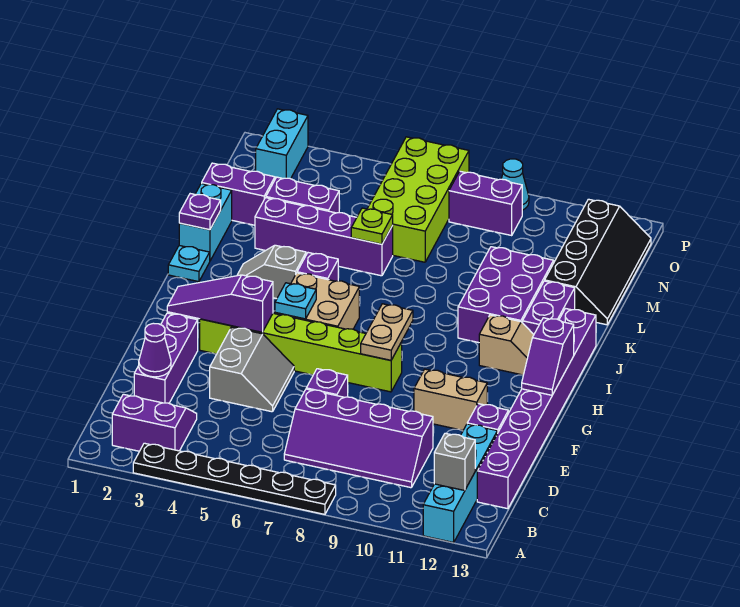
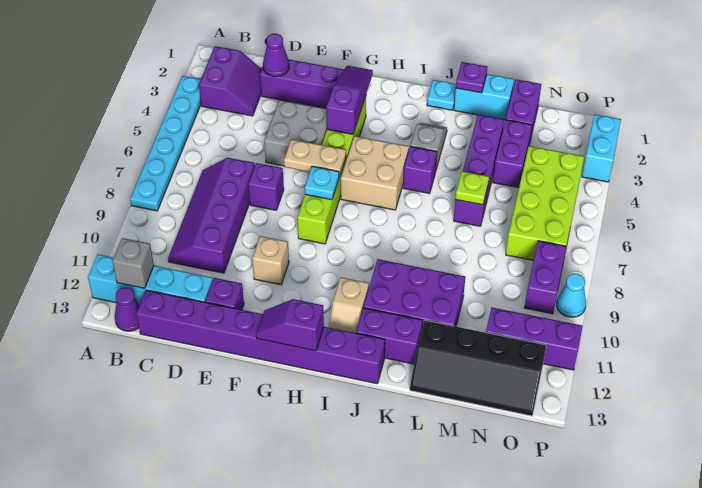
black 1x6 plate [133,443,336,514] -> cyan 1x6 plate [130,76,201,211]
none -> purple 1x1 cone [115,288,139,331]
grey 2x2 slope [210,327,294,412] -> grey 2x2 brick [264,100,327,166]
tan 1x2 brick [414,369,487,430] -> tan 1x1 brick [252,236,289,285]
tan 1x2 plate [361,304,413,360] -> tan 1x2 plate moved to [284,139,346,177]
cyan 1x1 plate [275,283,316,319] -> cyan 1x1 plate moved to [305,166,339,200]
lime 2x4 brick [367,137,469,262] -> lime 2x4 brick turned to [506,146,584,261]
none -> purple 1x3 brick [486,308,583,370]
cyan 1x2 brick [256,109,308,179] -> cyan 1x2 brick turned to [582,114,621,182]

